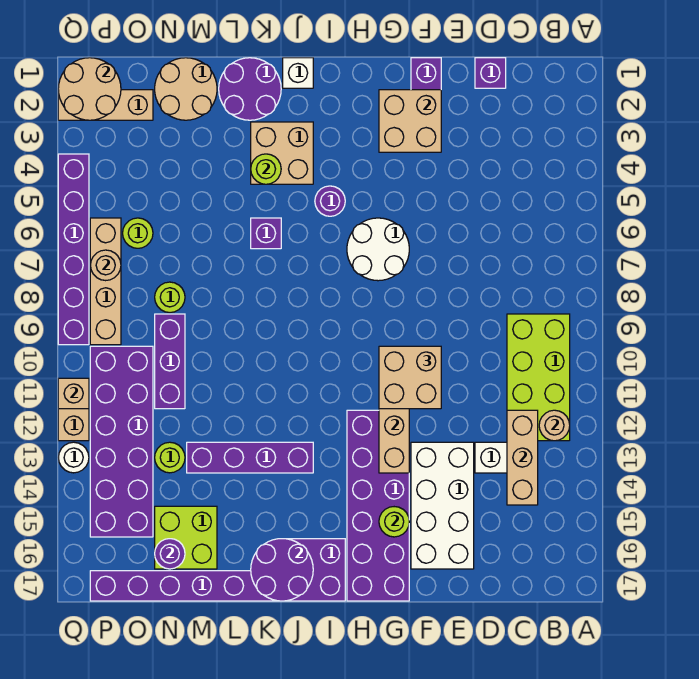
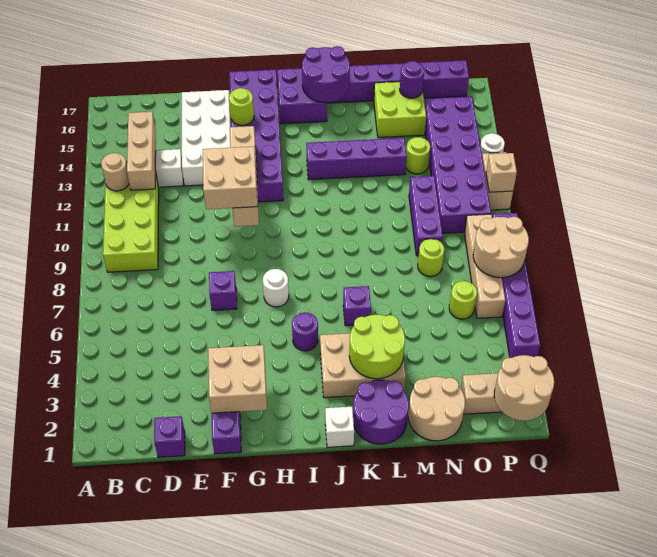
none -> purple 1x1 brick [209,271,237,310]
white 2x2 round brick [347,218,409,281] -> white 1x1 round brick [263,269,289,307]
tan 2x2 brick [251,122,313,184] -> tan 2x3 brick [320,333,406,398]
lime 1x1 round brick [251,154,281,184] -> lime 2x2 round brick [349,315,405,379]
tan 1x1 round brick [90,250,121,281] -> tan 2x2 round brick [473,217,529,278]

